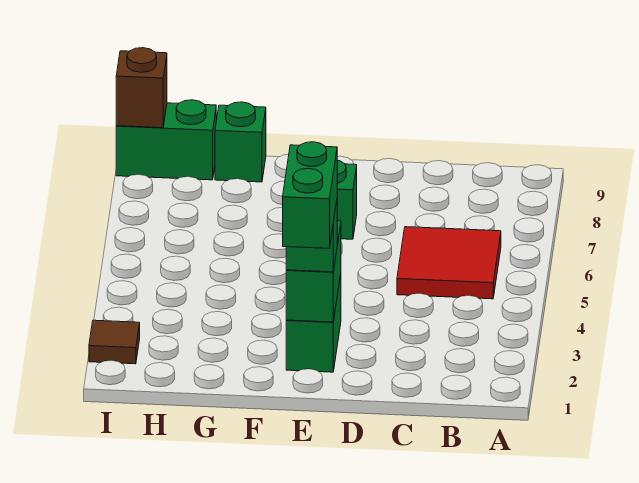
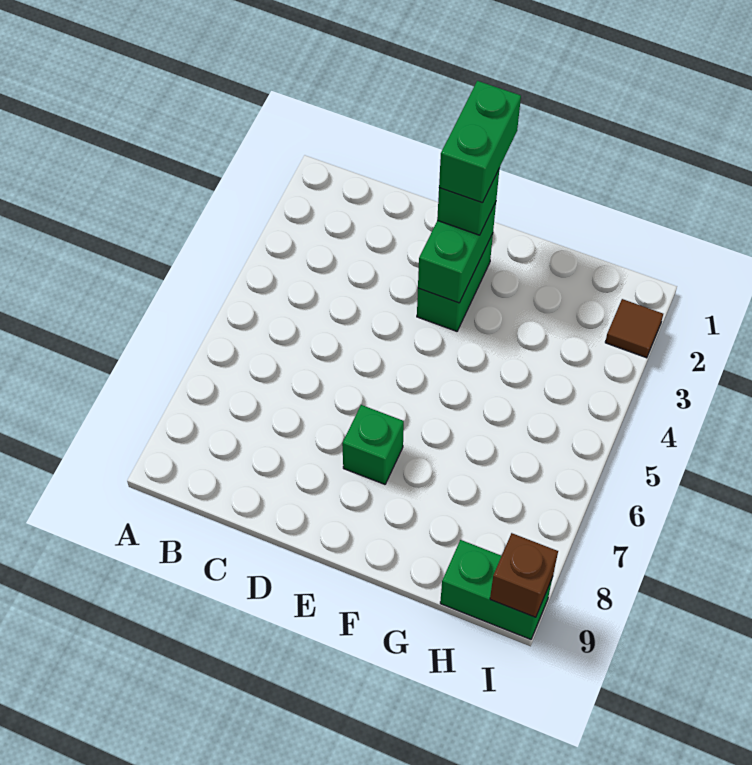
red 2x2 tile [397,227,501,299] -> none
green 1x1 brick [215,102,266,182] -> none

